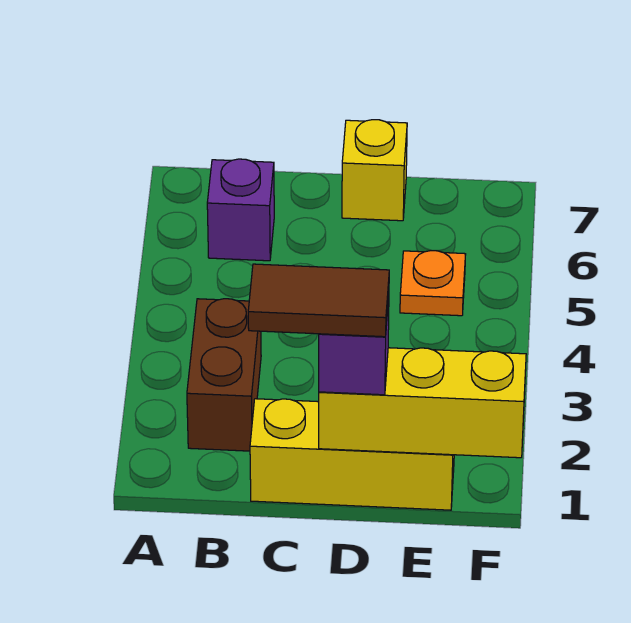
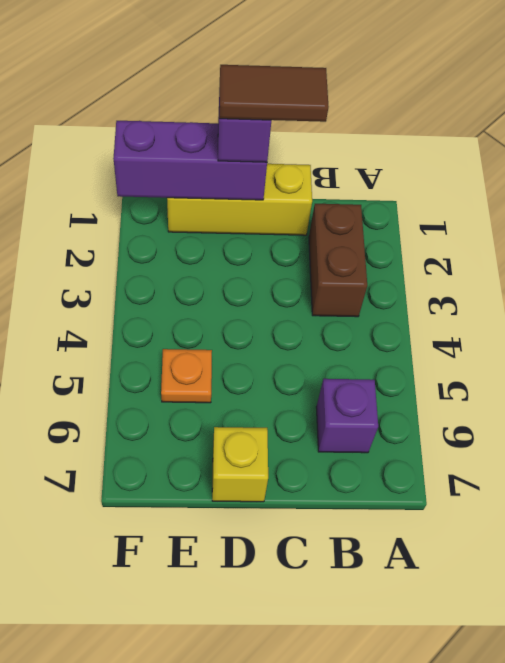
yellow 1x3 brick [319,348,526,458] -> purple 1x3 brick [113,121,267,200]

